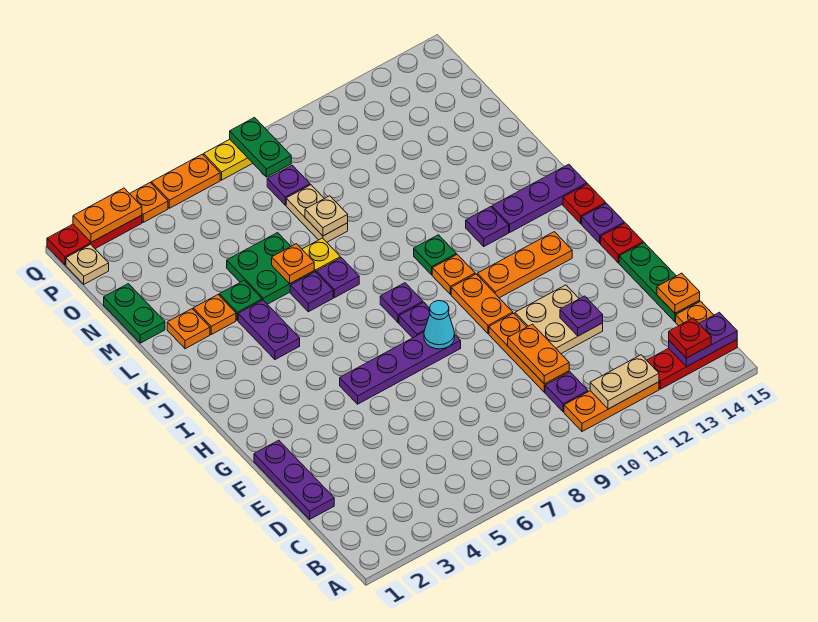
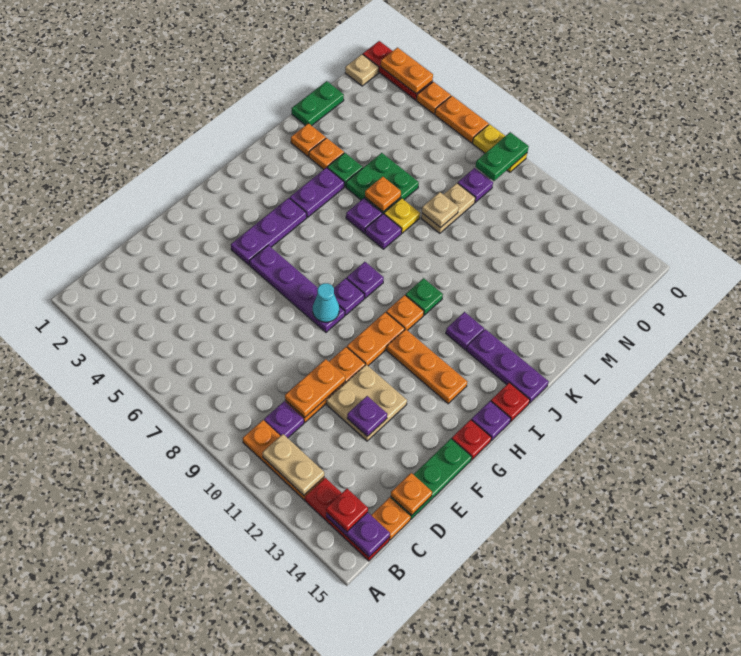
purple 1x3 plate [254,440,334,519] -> purple 1x3 plate moved to [231,198,307,265]

